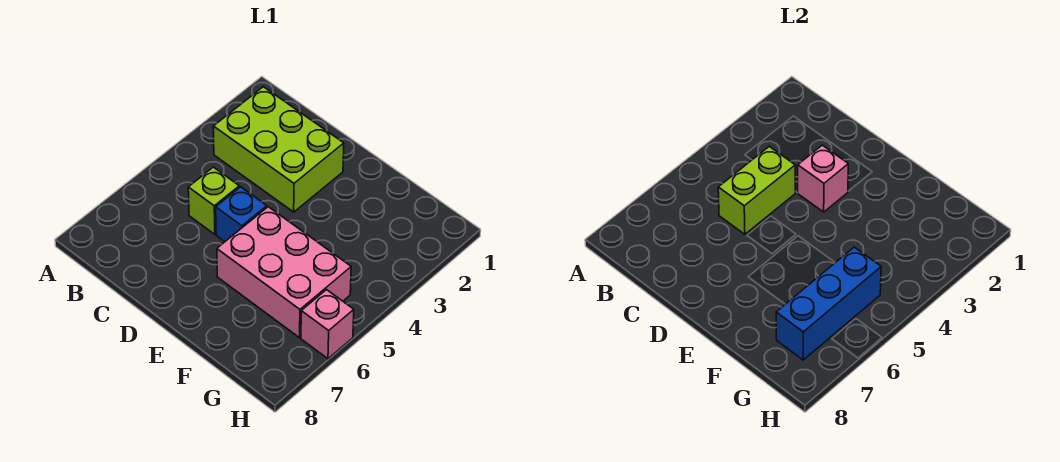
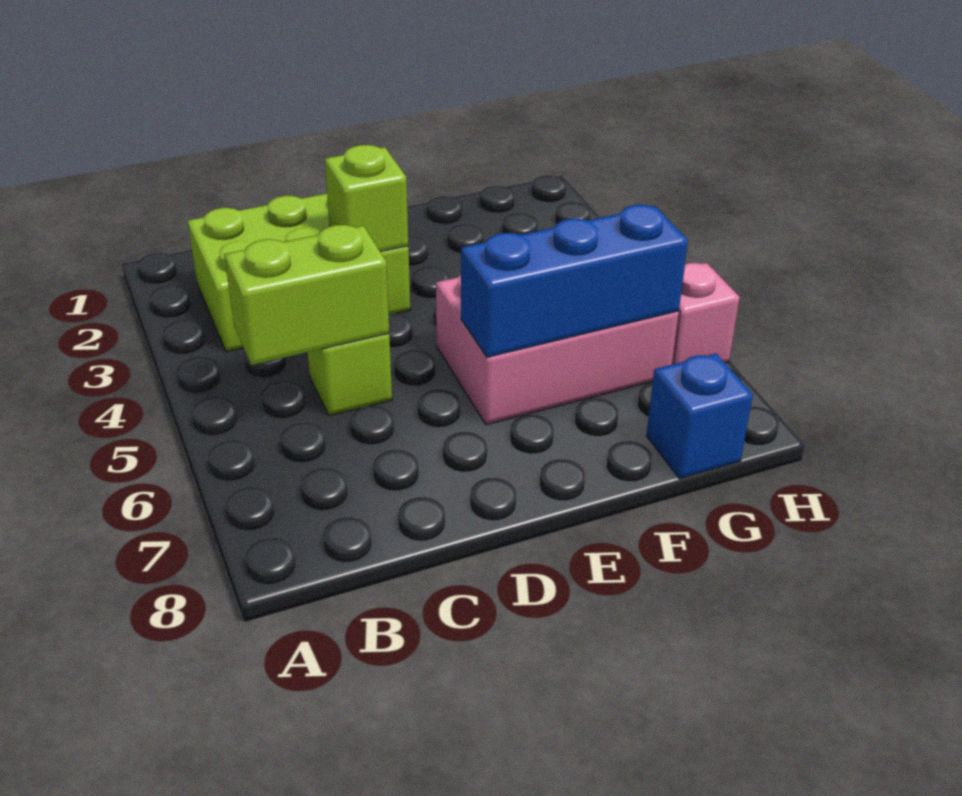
lime 1x2 brick [718,146,795,234] -> lime 1x2 brick turned to [224,225,389,365]
pink 1x1 brick [798,145,848,212] -> lime 1x1 brick [325,145,408,252]
blue 1x1 brick [216,187,267,242] -> blue 1x1 brick moved to [646,353,753,479]
blue 1x3 brick [776,247,881,360] -> blue 1x3 brick turned to [461,205,688,357]

